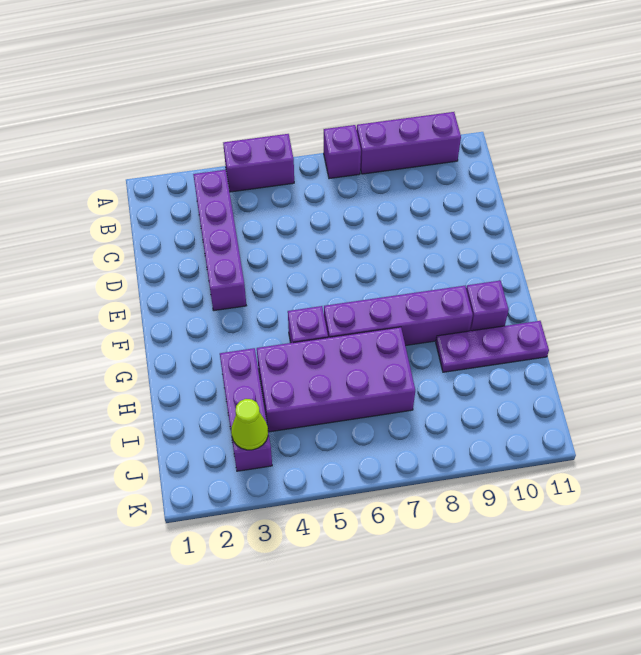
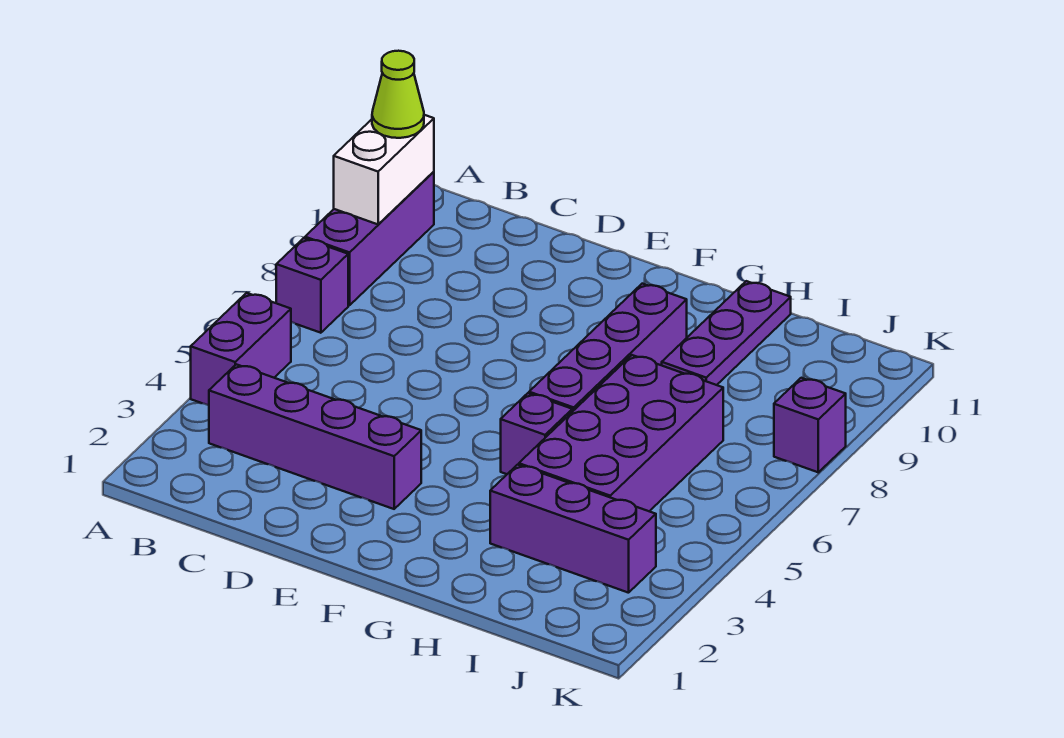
none -> white 1x2 brick [334,115,434,224]
purple 1x1 brick [466,281,509,331] -> purple 1x1 brick moved to [774,378,846,472]
lime 1x1 cone [231,399,268,450] -> lime 1x1 cone moved to [372,51,424,138]

